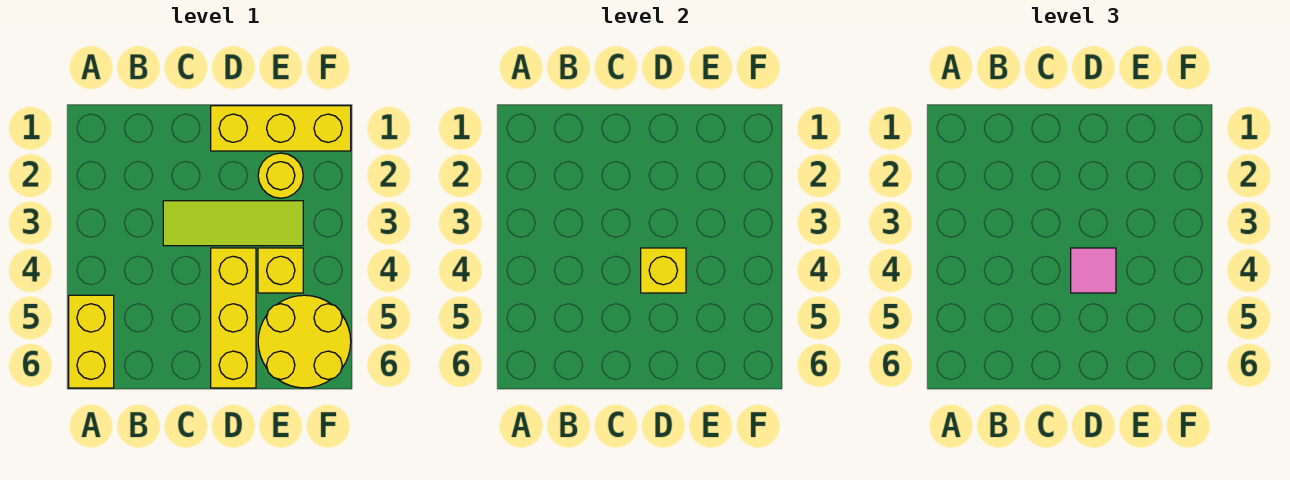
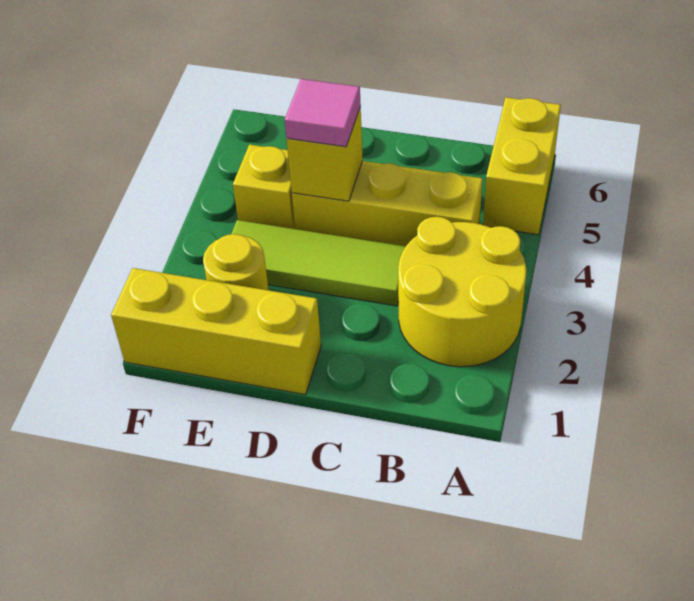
yellow 1x3 brick [211,248,256,388] -> yellow 1x3 brick turned to [292,161,483,246]
yellow 2x2 round brick [258,295,351,388] -> yellow 2x2 round brick moved to [398,217,527,367]

